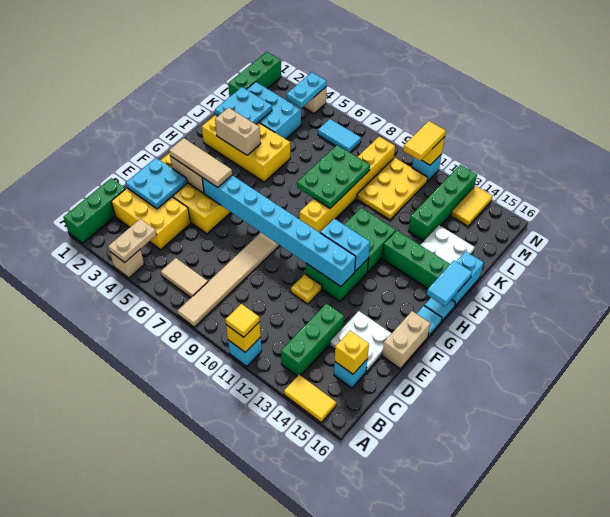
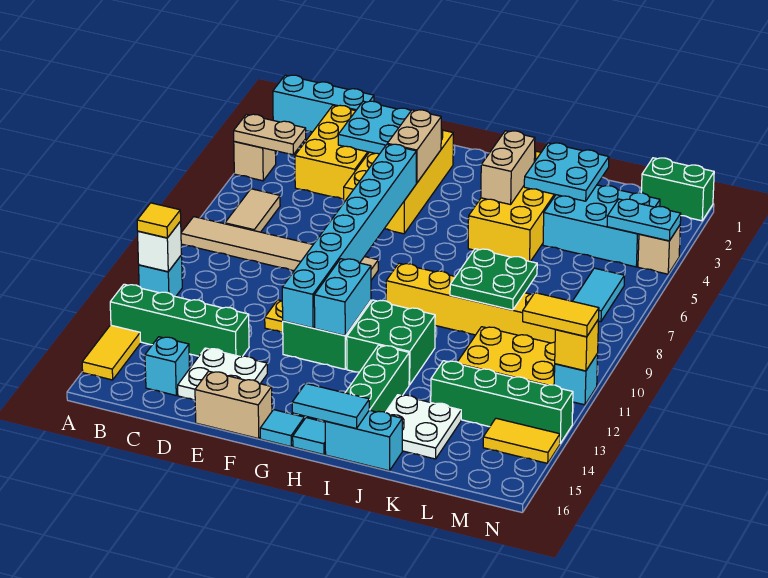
green 1x3 brick [63,178,126,243] -> cyan 1x3 brick [273,75,374,132]
yellow 1x1 brick [226,322,261,352] -> white 1x1 brick [138,221,182,272]
green 1x3 brick [281,303,344,376] -> green 1x4 brick [110,284,249,357]
yellow 1x1 brick [335,331,369,374] -> none
tan 1x3 tile [169,138,232,187] -> none
green 2x3 plate [297,145,370,208] -> green 2x2 plate [450,249,537,310]
cyan 2x3 brick [247,82,301,139] -> cyan 2x3 brick turned to [543,185,660,267]
green 1x3 brick [228,52,281,97] -> green 1x2 brick [641,158,714,221]

